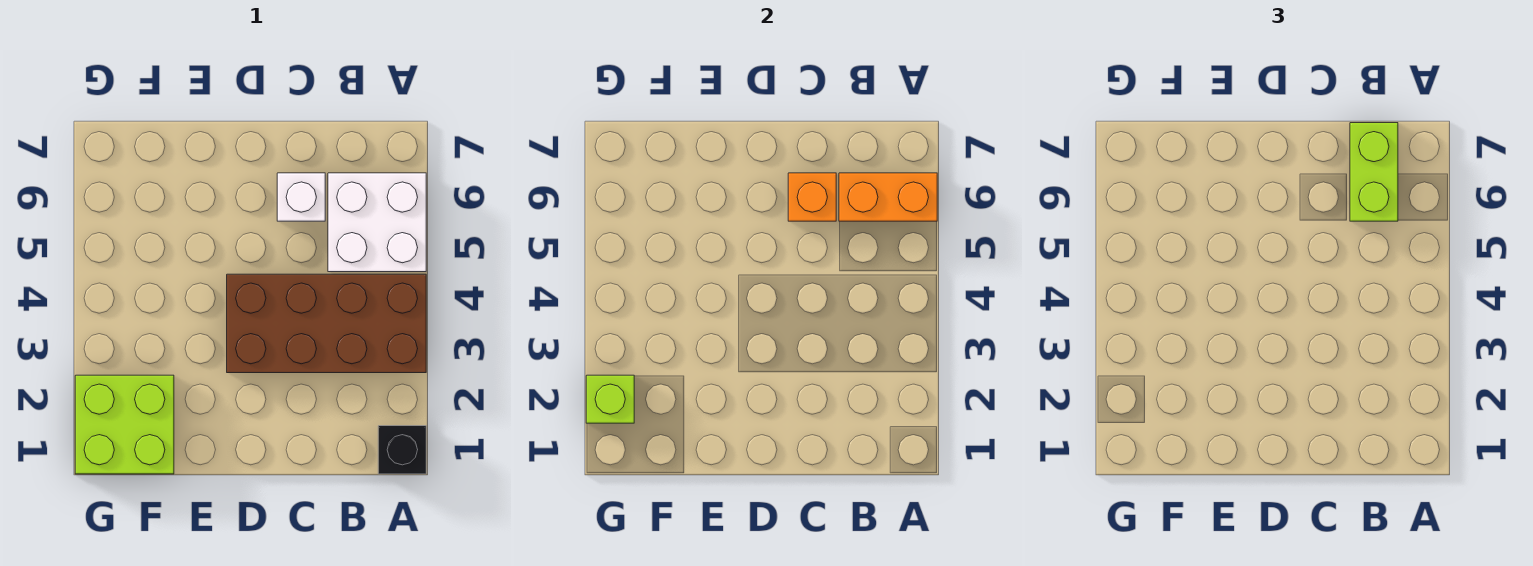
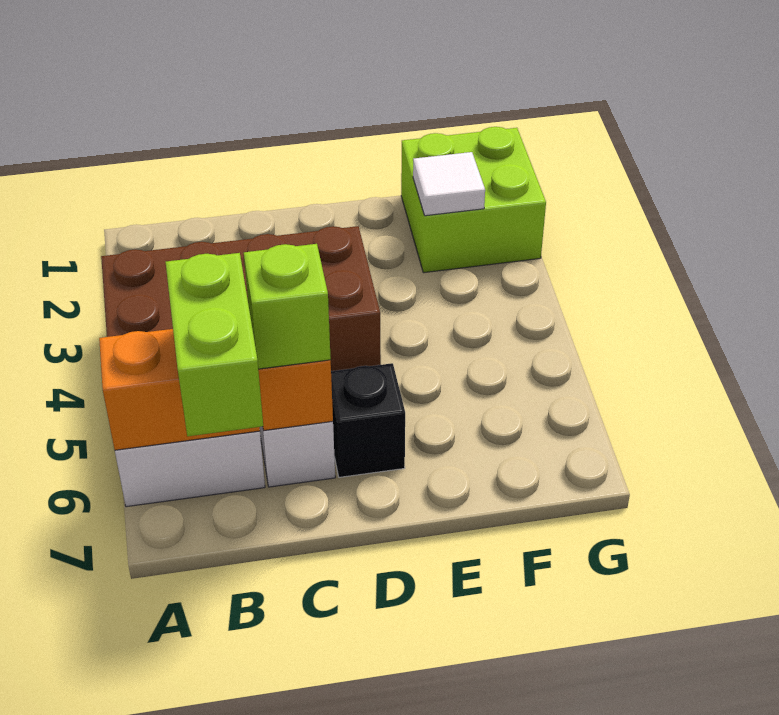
black 1x1 brick [378,426,426,474] -> black 1x1 brick moved to [331,363,405,477]
none -> white 1x1 tile [413,152,485,216]
lime 1x1 brick [586,375,634,423] -> lime 1x1 brick moved to [244,244,331,369]

